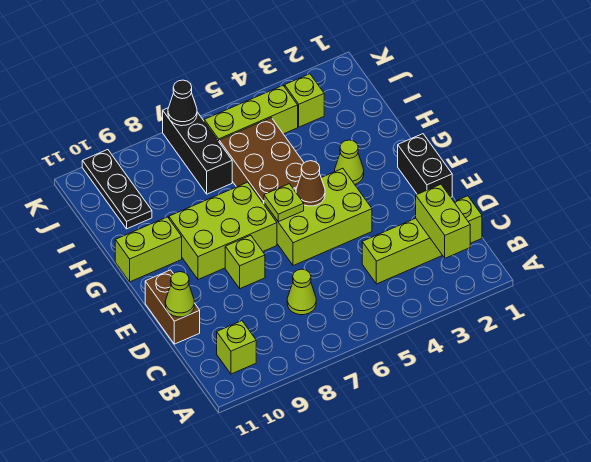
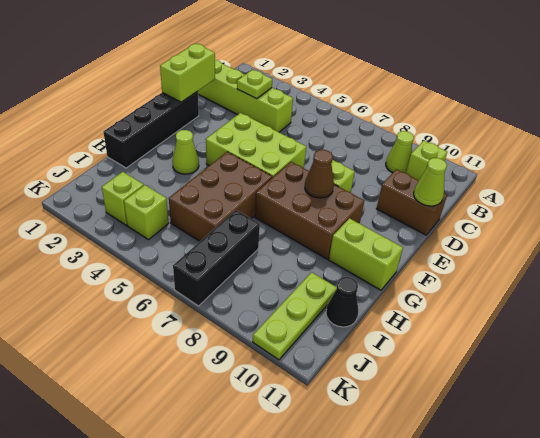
lime 1x2 brick [416,184,470,258] -> lime 1x2 brick moved to [160,43,215,102]
lime 1x1 cone [287,269,316,315] -> lime 1x1 cone moved to [386,131,414,173]
brown 1x2 brick [145,270,200,344] -> brown 1x2 brick turned to [377,169,447,235]
black 1x2 brick [398,134,452,197] -> black 1x4 brick [104,91,199,168]
brown 1x1 cone [296,161,325,206] -> brown 1x1 cone moved to [305,150,334,198]
lime 1x1 plate [264,184,304,222] -> lime 1x1 plate moved to [237,70,272,99]
lime 2x3 brick [169,182,277,280] -> brown 2x3 brick [255,162,364,259]
black 1x3 plate [82,150,152,229] -> lime 1x3 plate [253,272,337,360]
lime 1x3 brick [204,86,298,141] -> lime 1x1 brick [124,185,169,240]
black 1x1 cone [168,80,197,126] -> black 1x1 cone moved to [326,277,358,327]

